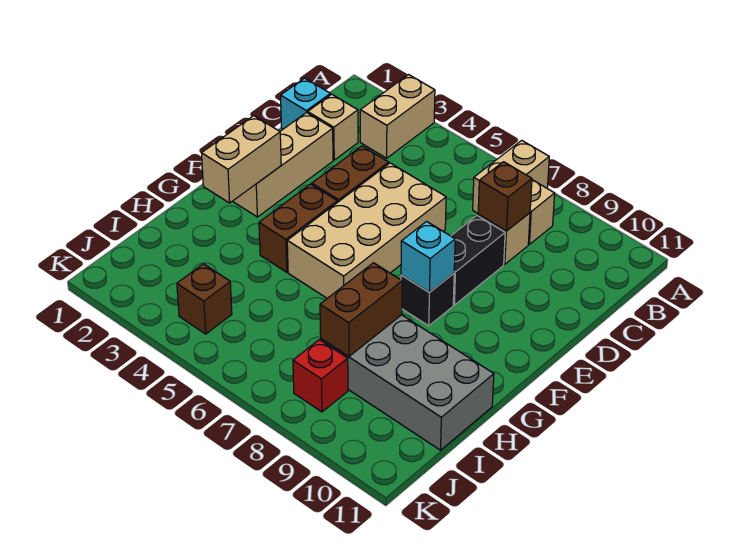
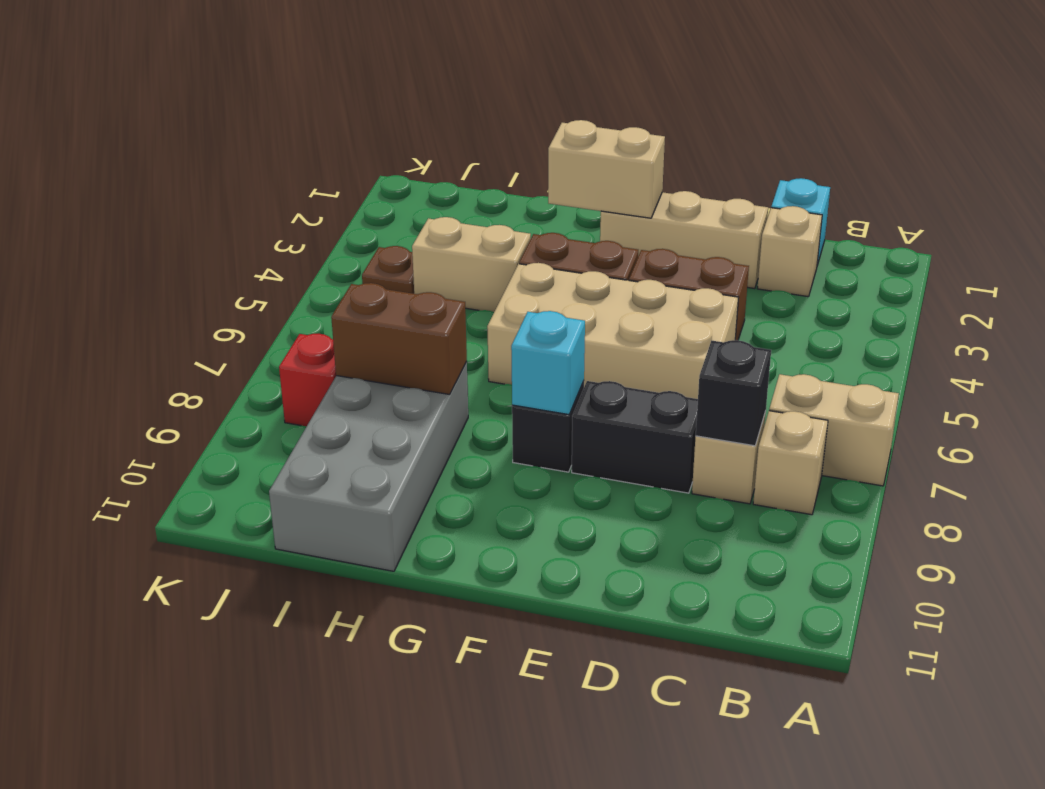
tan 1x2 brick [360,75,435,158] -> tan 1x2 brick moved to [412,217,531,312]
brown 1x1 brick [478,162,532,231] -> black 1x1 brick [696,340,771,446]
brown 1x1 brick [177,264,232,334] -> brown 1x1 plate [362,246,414,294]

